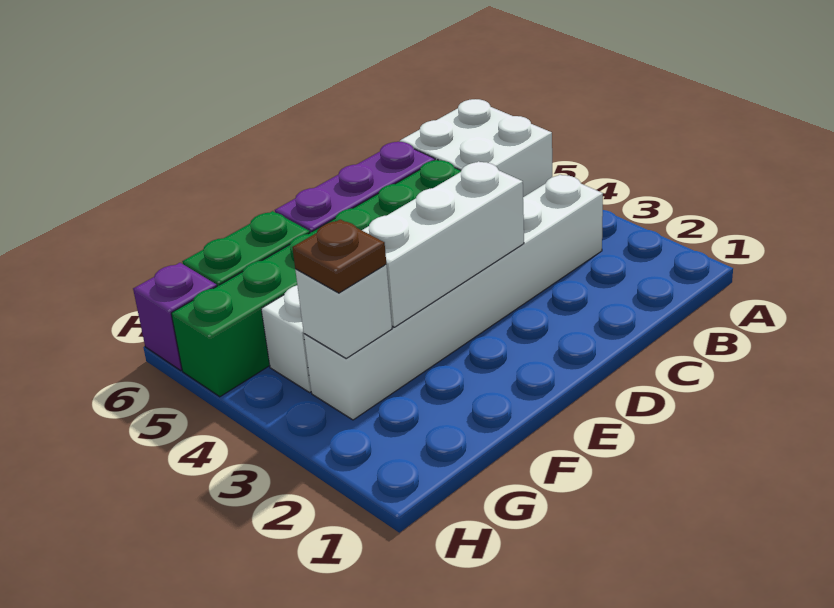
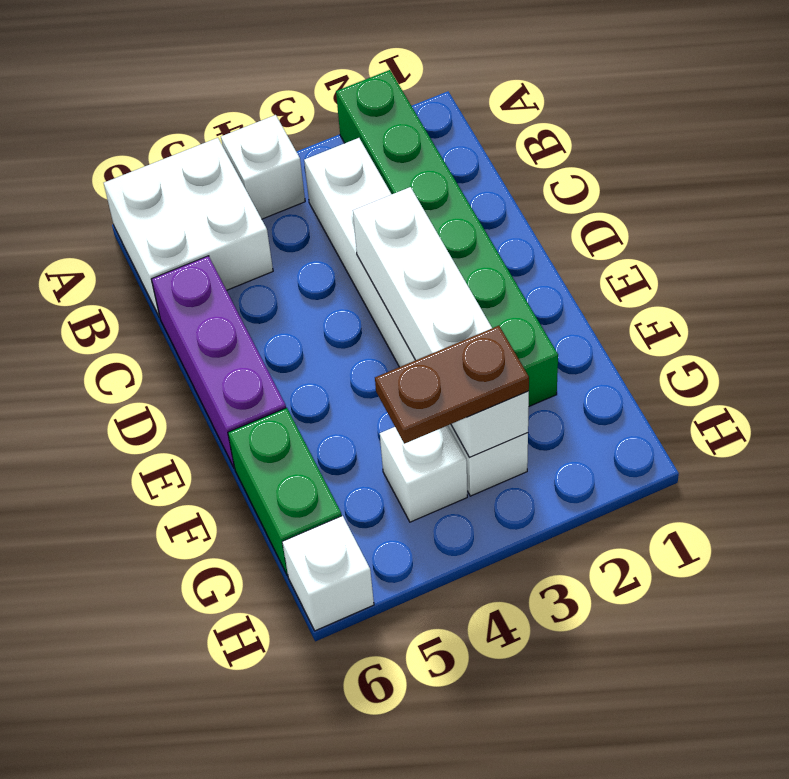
none -> white 1x1 brick [221,115,305,219]
green 1x6 brick [171,160,461,397] -> green 1x6 brick moved to [336,70,558,406]
brown 1x1 plate [292,219,386,293] -> brown 1x2 plate [375,326,529,444]
purple 1x1 brick [133,263,217,370] -> white 1x1 brick [282,516,374,631]

